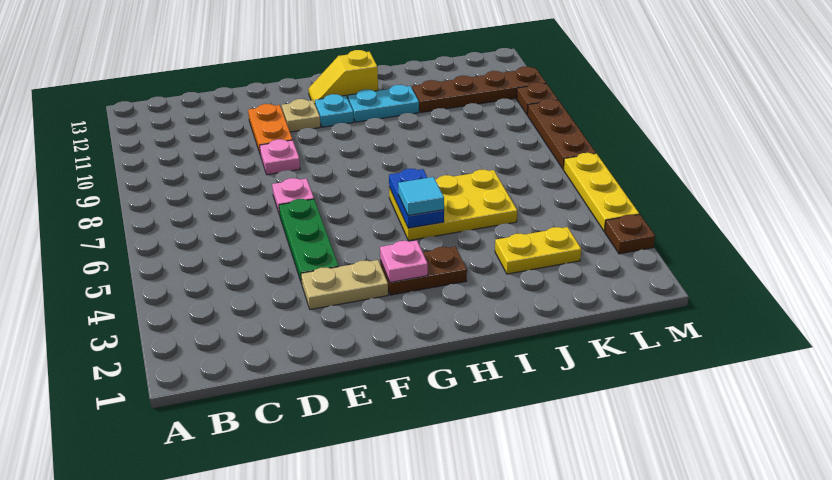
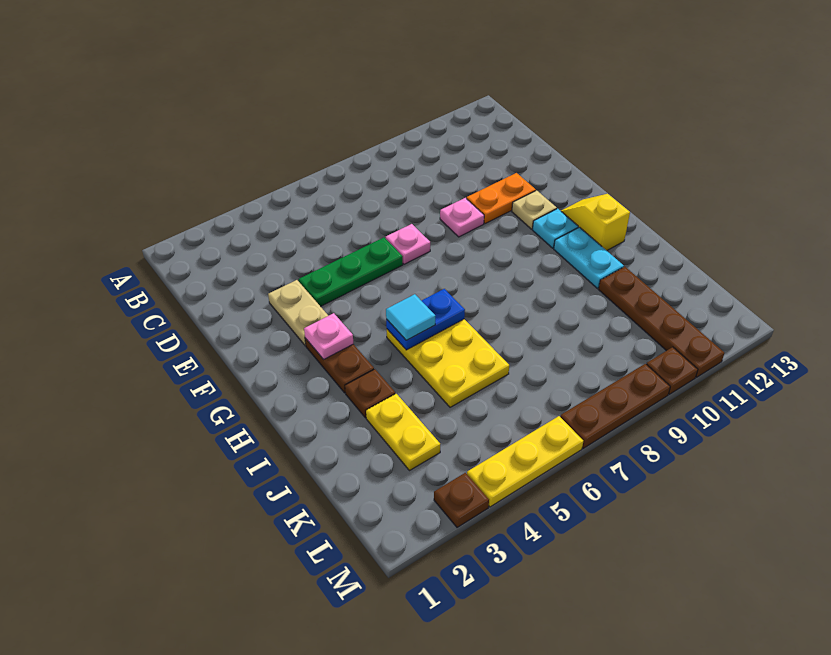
none -> brown 1x1 plate [345,369,395,418]

